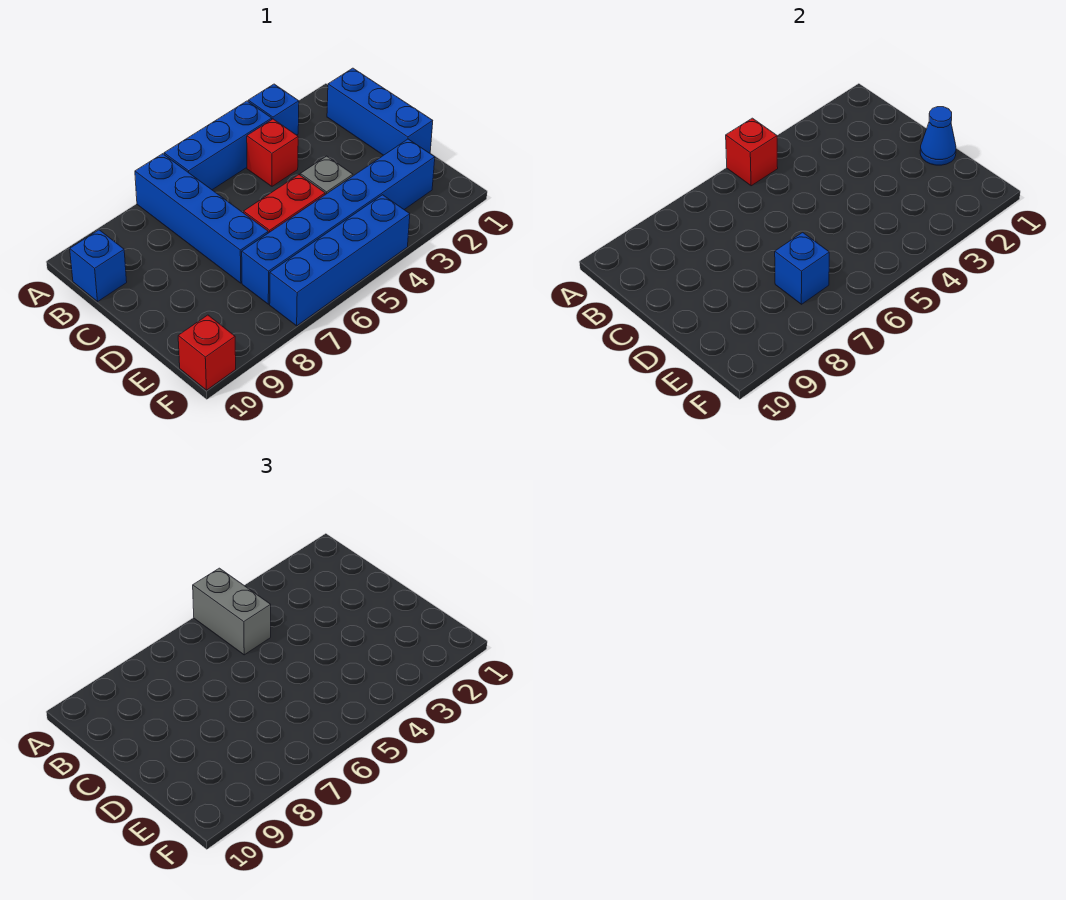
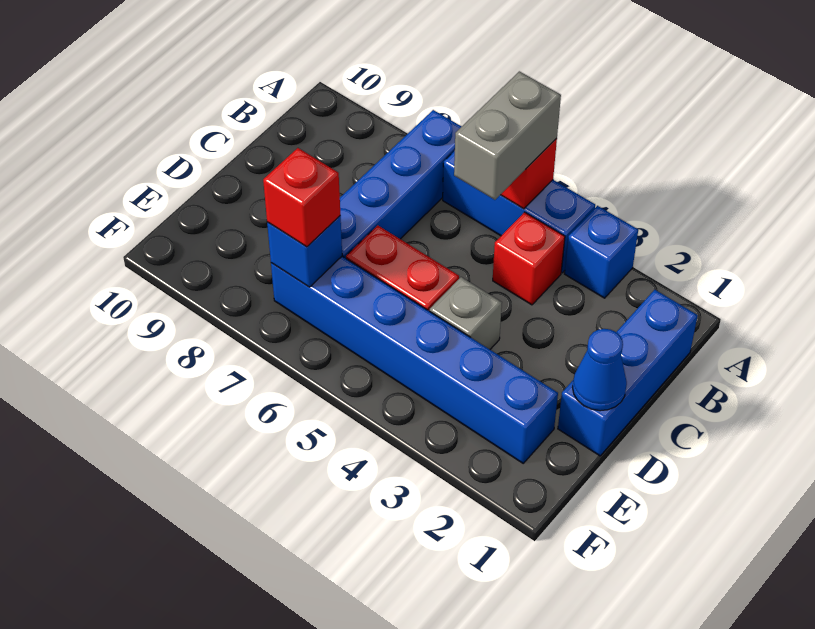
blue 1x1 brick [70,230,127,301] -> none
blue 1x4 brick [270,195,410,326] -> none
red 1x1 brick [178,315,236,390] -> red 1x1 brick moved to [263,148,340,247]

